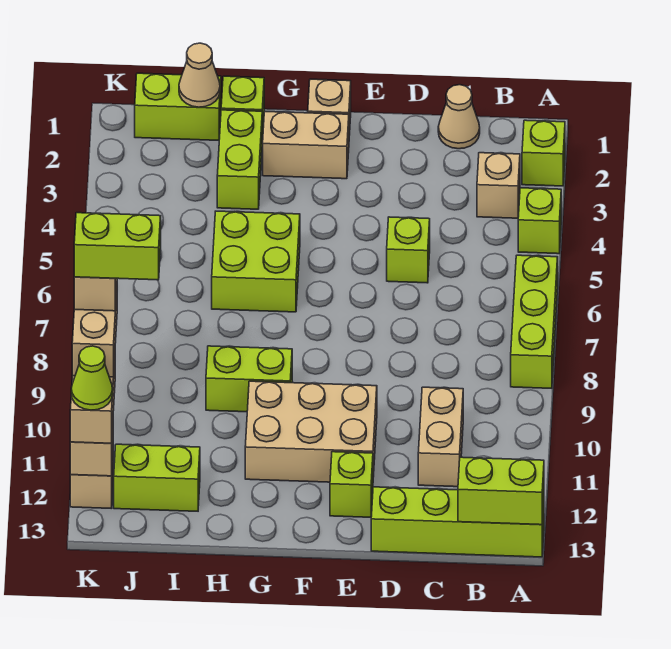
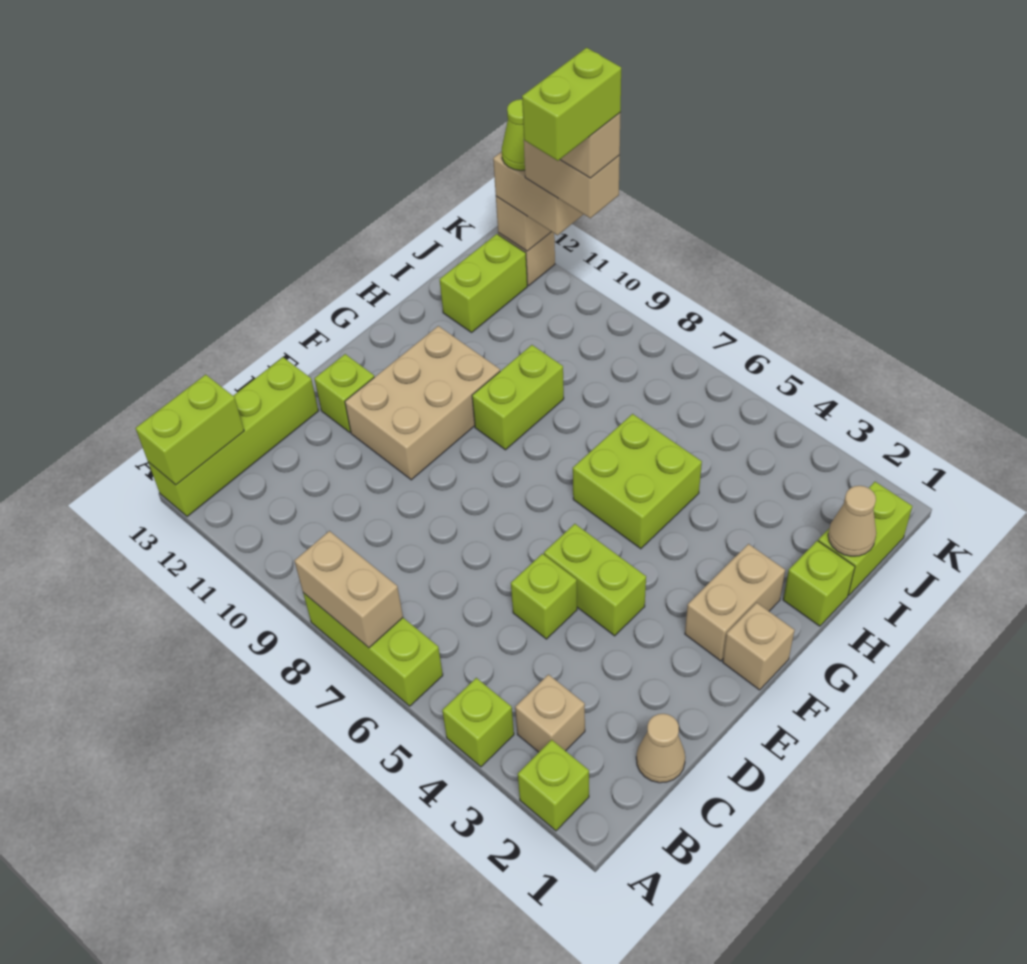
tan 1x2 brick [418,387,463,487] -> tan 1x2 brick moved to [294,531,403,648]
lime 1x2 brick [217,110,262,209] -> lime 1x2 brick moved to [544,524,646,636]

